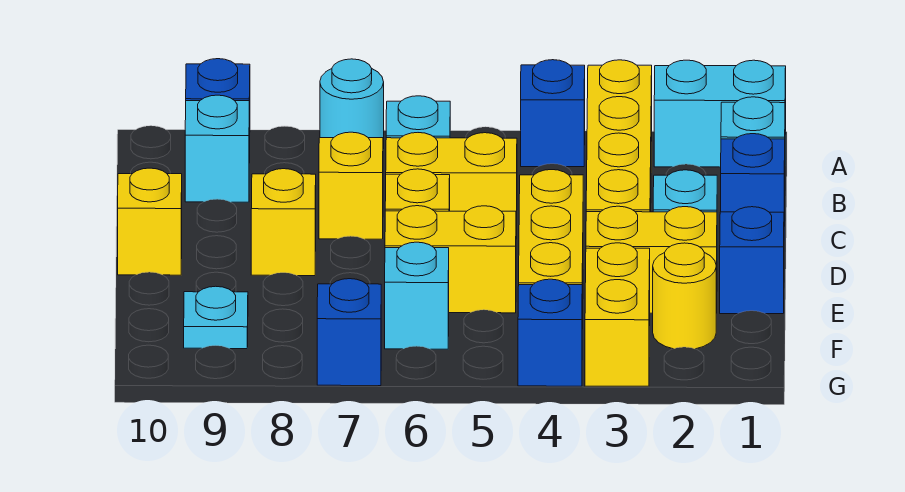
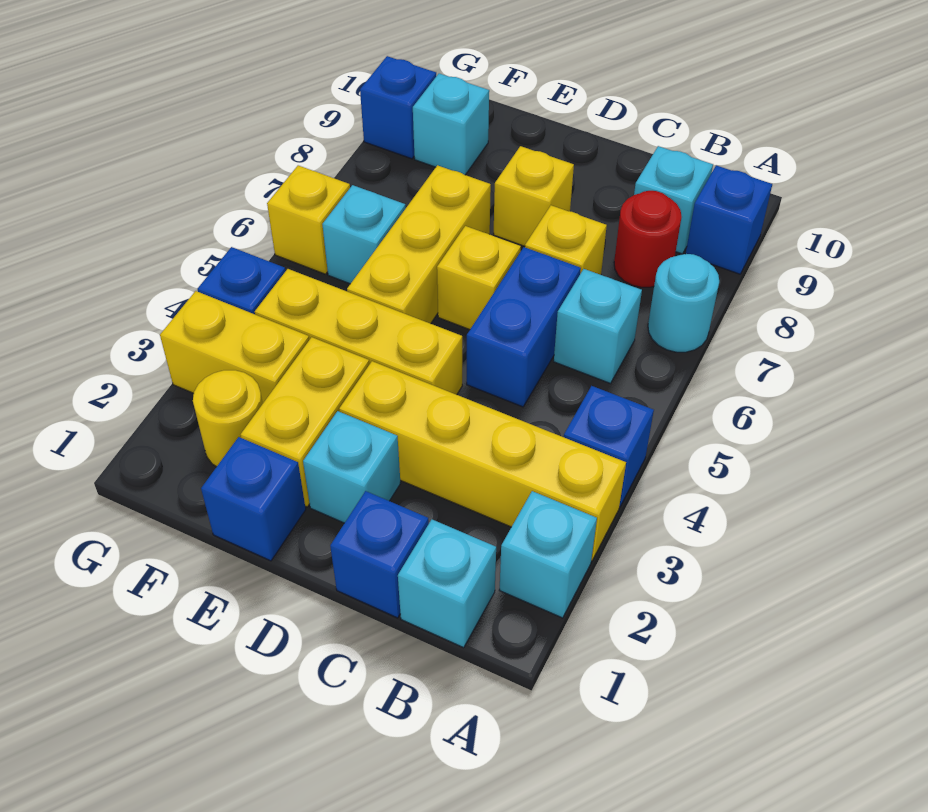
cyan 1x2 brick [654,60,786,167] -> cyan 1x1 brick [500,491,597,618]
none -> red 1x1 round brick [614,191,681,287]
yellow 1x2 brick [386,133,517,239] -> blue 1x2 brick [467,247,581,407]
yellow 1x1 brick [118,168,182,275] -> yellow 1x1 brick moved to [267,165,350,274]
yellow 1x2 brick [385,206,516,313] -> yellow 1x3 brick [347,165,491,324]
cyan 1x1 plate [184,286,248,349] -> cyan 1x1 brick [413,73,489,175]
blue 1x1 brick [317,279,381,386] -> blue 1x1 brick moved to [360,56,436,159]

